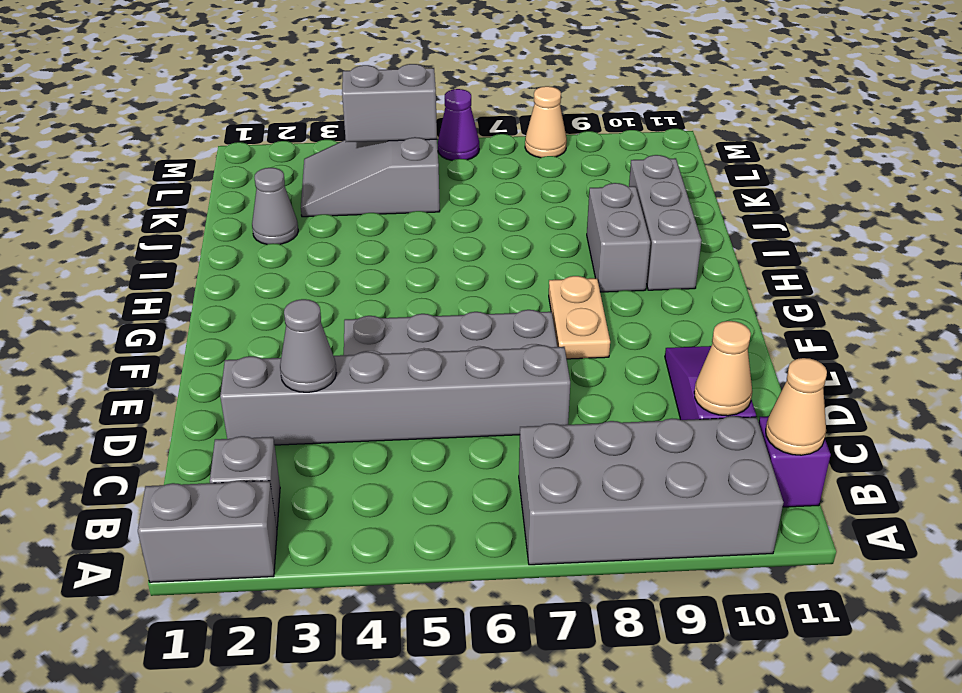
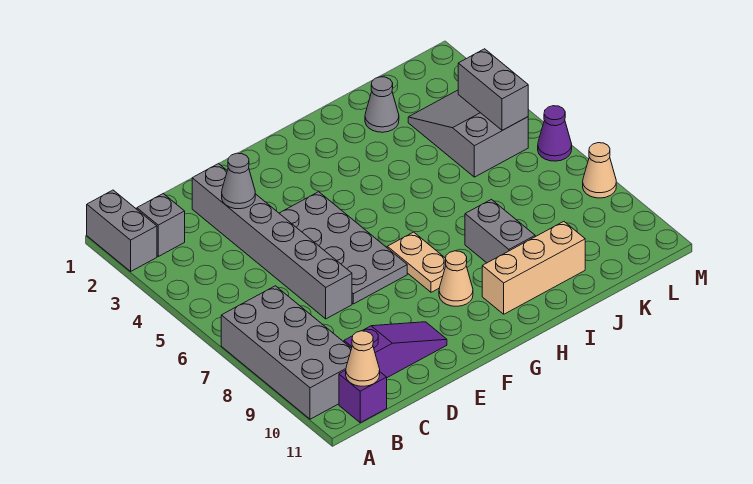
tan 1x1 cone [694,321,752,416] -> tan 1x1 cone moved to [439,251,473,306]
tan 1x2 plate [549,276,610,359] -> tan 1x2 plate turned to [387,232,446,292]
grey 1x2 brick [587,183,650,292] -> grey 1x2 brick turned to [465,199,535,263]
grey 1x3 brick [629,155,702,290] -> tan 1x3 brick [482,222,585,314]

